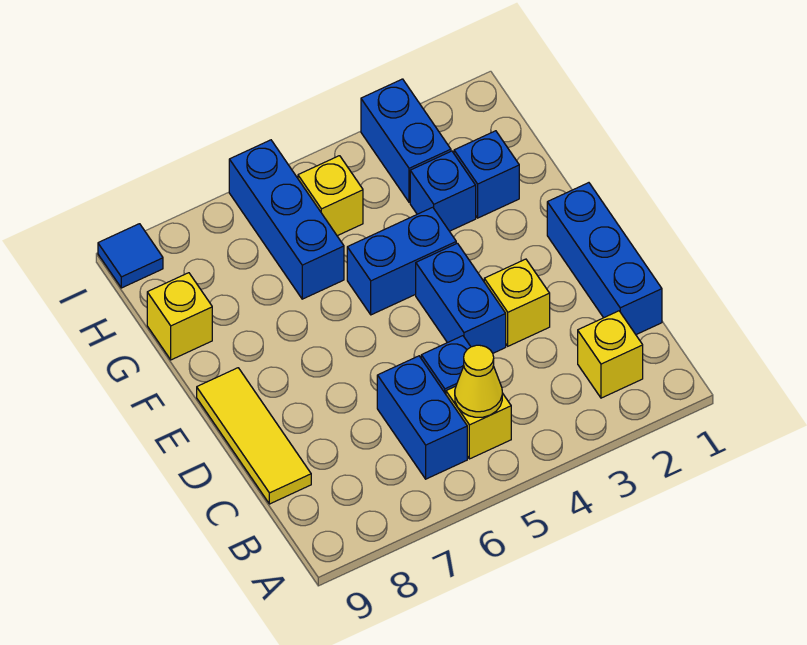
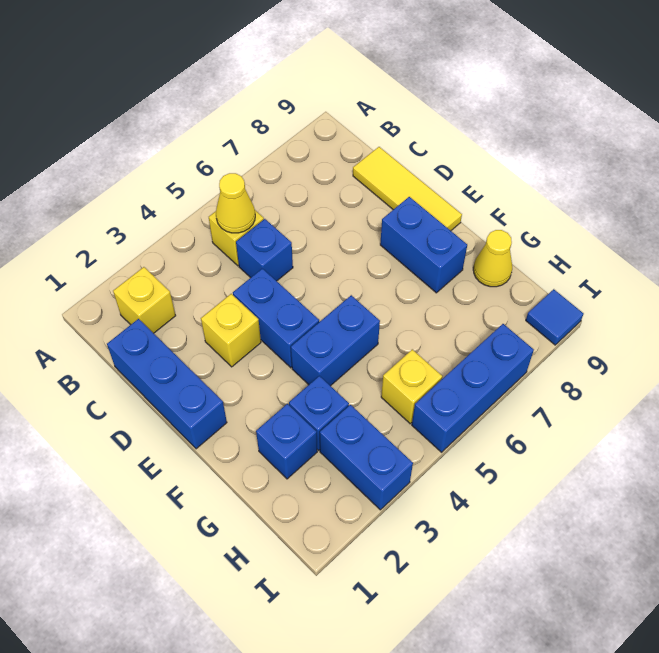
blue 1x2 brick [377,356,467,479] -> blue 1x2 brick moved to [380,197,467,293]
blue 1x3 brick [229,140,344,299] -> blue 1x3 brick turned to [412,324,534,452]
yellow 1x1 brick [147,273,212,360] -> yellow 1x1 cone [473,230,512,287]

